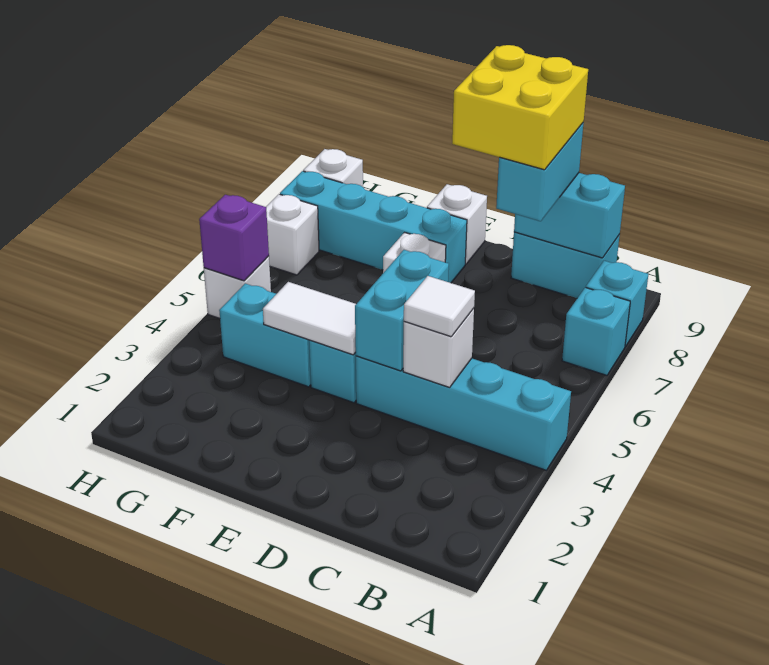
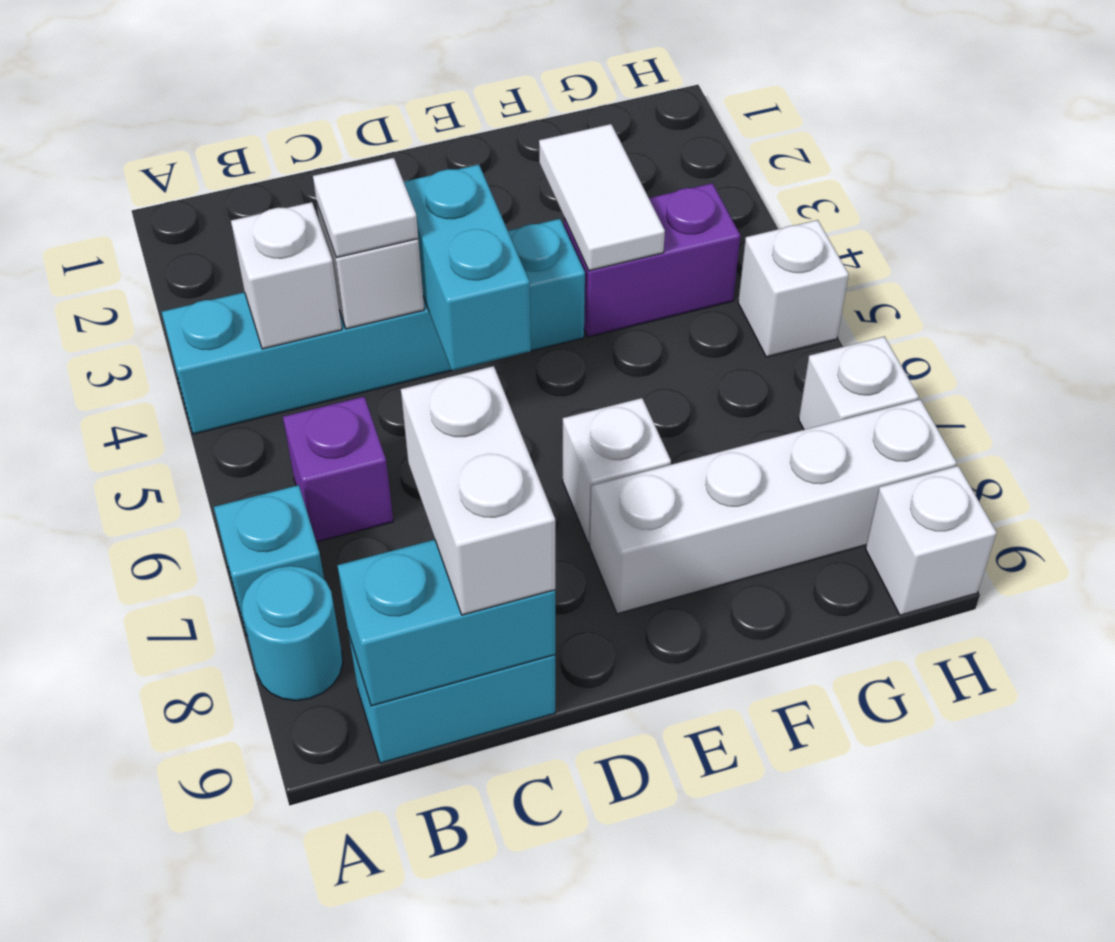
cyan 1x1 brick [586,261,648,347] -> cyan 1x1 round brick [242,566,343,701]
cyan 1x2 brick [496,122,584,221] -> white 1x2 brick [401,366,555,615]
yellow 2x2 brick [452,45,588,170] -> none
white 1x2 tile [263,282,356,355] -> white 1x2 tile turned to [539,124,665,271]
cyan 1x4 brick [280,171,467,283] -> white 1x4 brick [590,399,957,614]
white 1x1 brick [427,184,487,264] -> white 1x1 brick moved to [231,202,342,349]
cyan 1x2 brick [219,284,311,387] -> purple 1x2 brick [564,183,740,337]
purple 1x1 brick [199,195,269,281] -> purple 1x1 brick moved to [283,397,393,542]

